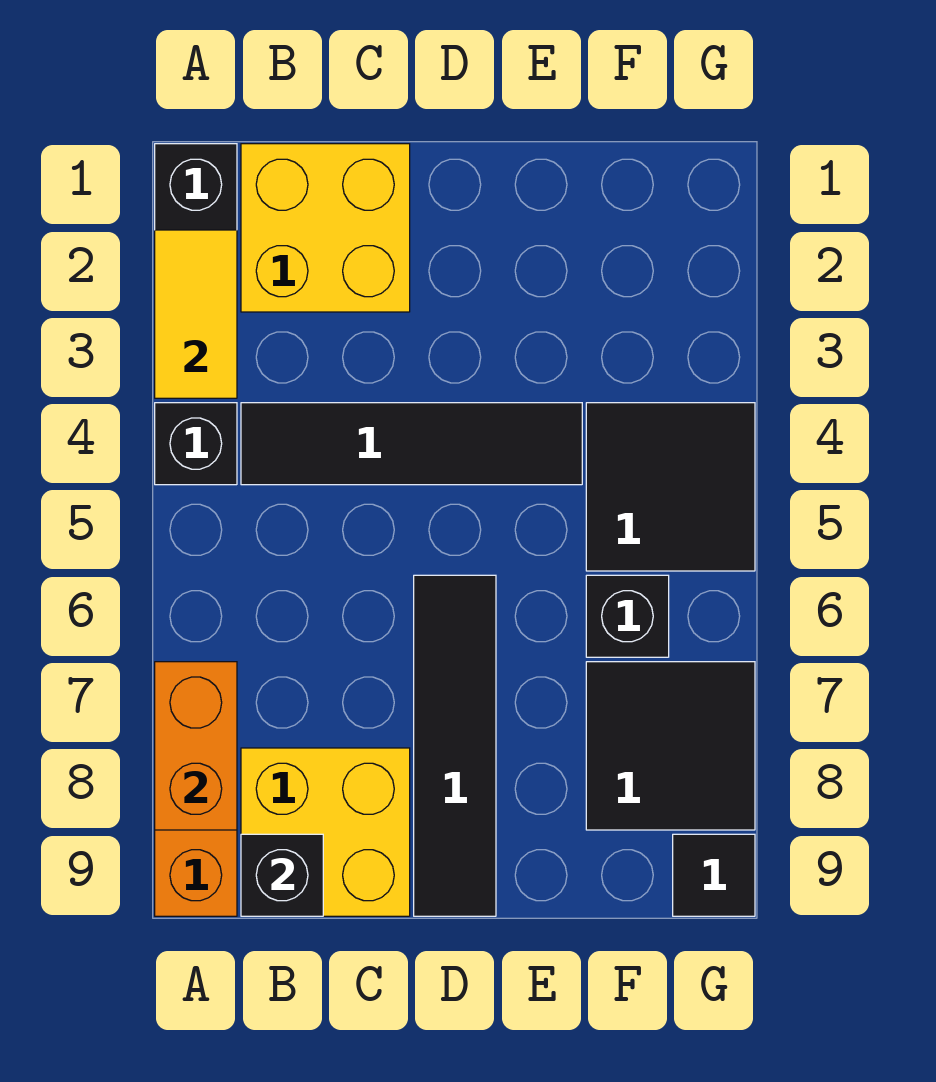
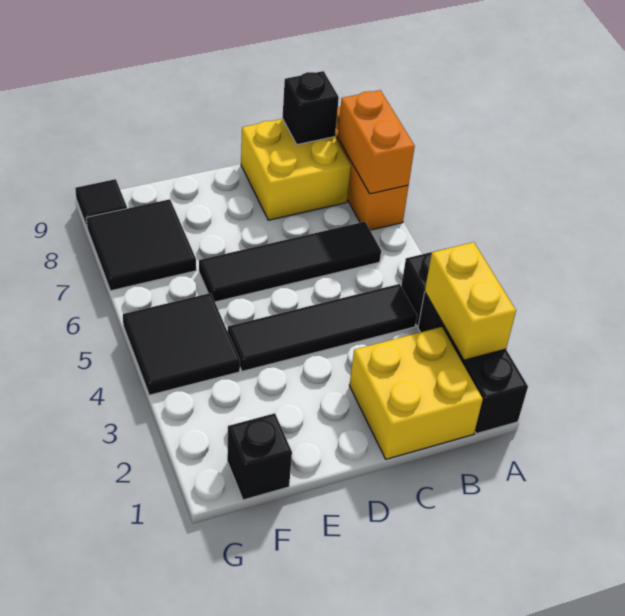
yellow 1x2 tile [155,230,237,398] -> yellow 1x2 brick [425,242,516,360]
black 1x4 tile [414,575,496,916] -> black 1x4 tile turned to [199,222,381,302]
black 1x1 brick [586,575,669,657] -> black 1x1 brick moved to [227,413,292,500]

